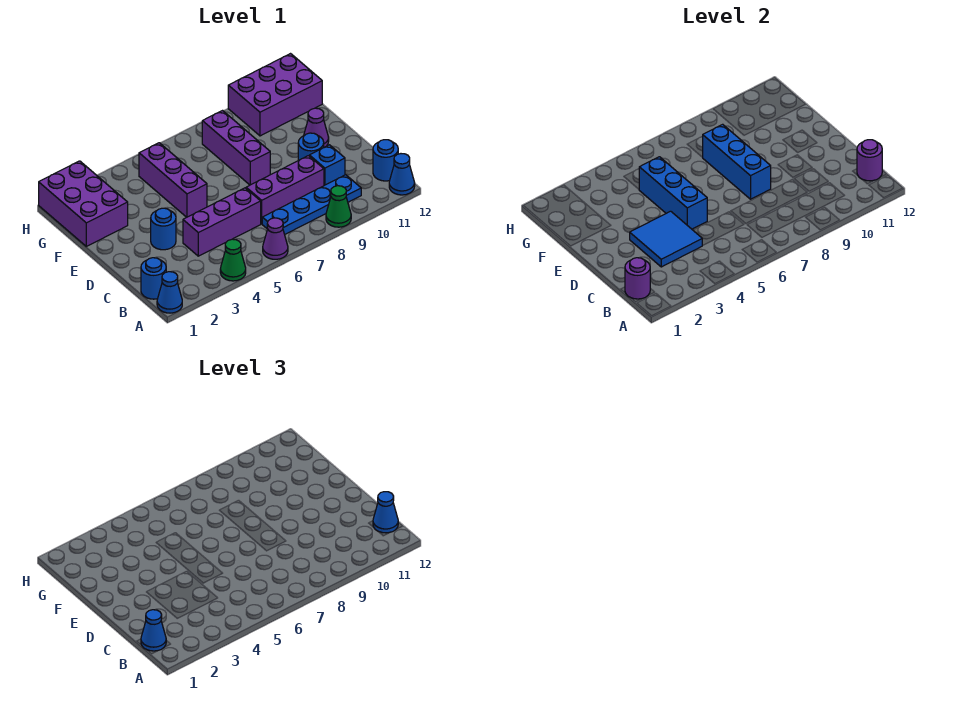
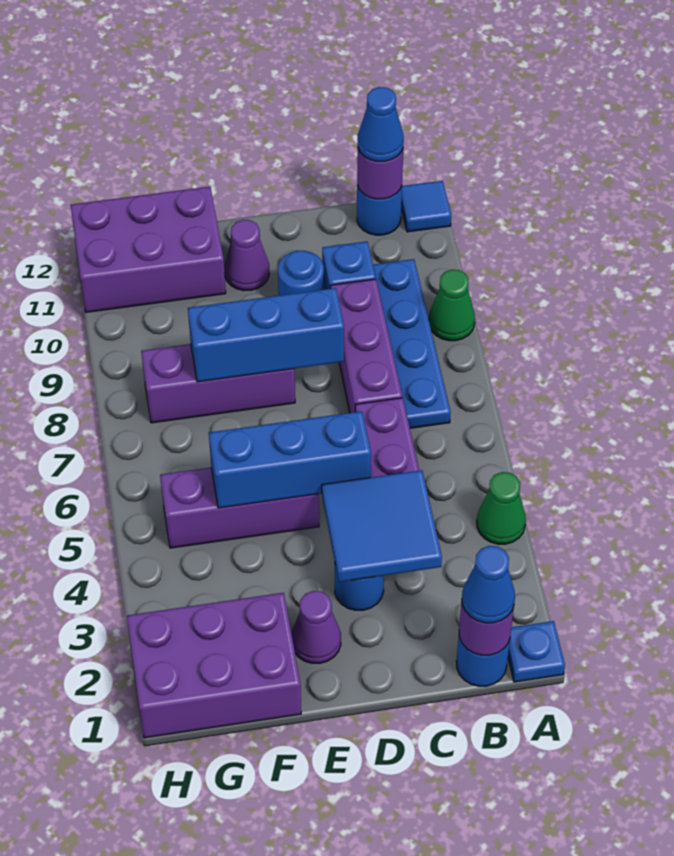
blue 1x1 cone [157,272,182,313] -> blue 1x1 plate [508,621,565,682]
purple 1x1 cone [263,218,288,259] -> purple 1x1 cone moved to [291,591,341,663]
blue 1x1 cone [389,154,415,195] -> blue 1x1 tile [401,181,451,232]
purple 2x3 brick [228,54,322,136] -> purple 2x3 brick turned to [71,187,226,312]

